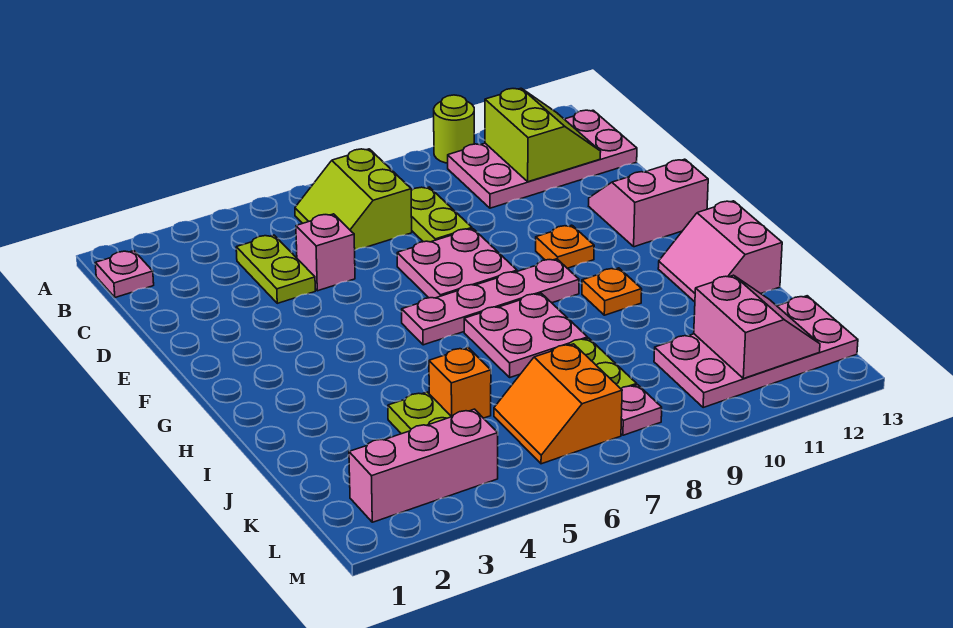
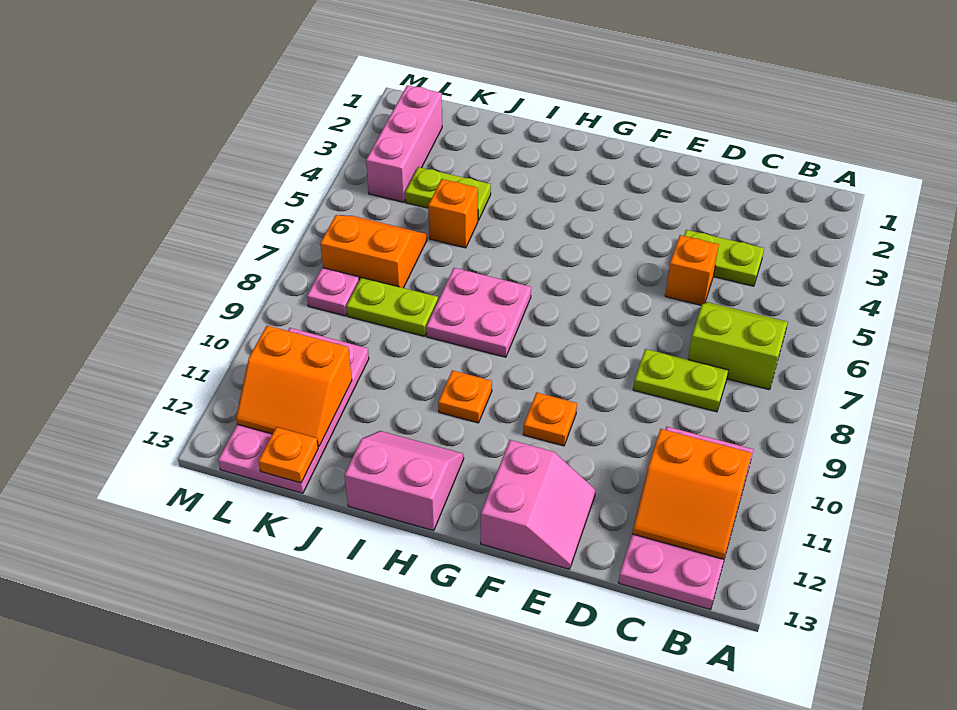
lime 1x1 round brick [434,95,474,163] -> none
pink 1x1 plate [95,251,154,297] -> none
lime 2x2 slope [485,88,601,182] -> orange 2x2 slope [632,429,752,559]
pink 1x1 brick [296,214,355,291] -> orange 1x1 brick [665,235,719,305]
pink 2x2 plate [397,229,517,298] -> none
pink 1x4 plate [402,259,579,345] -> none
pink 2x2 slope [694,275,820,379] -> orange 2x2 slope [236,326,352,447]
none -> orange 1x1 plate [258,427,318,483]

